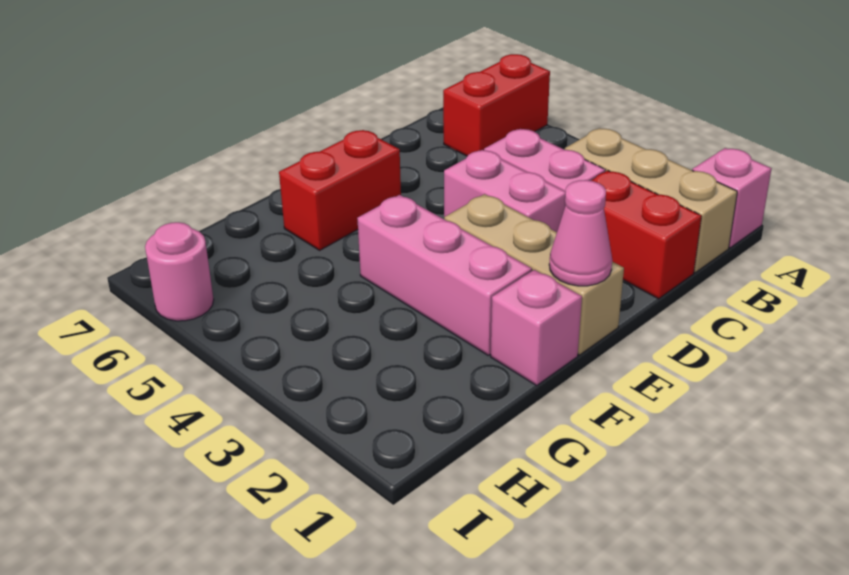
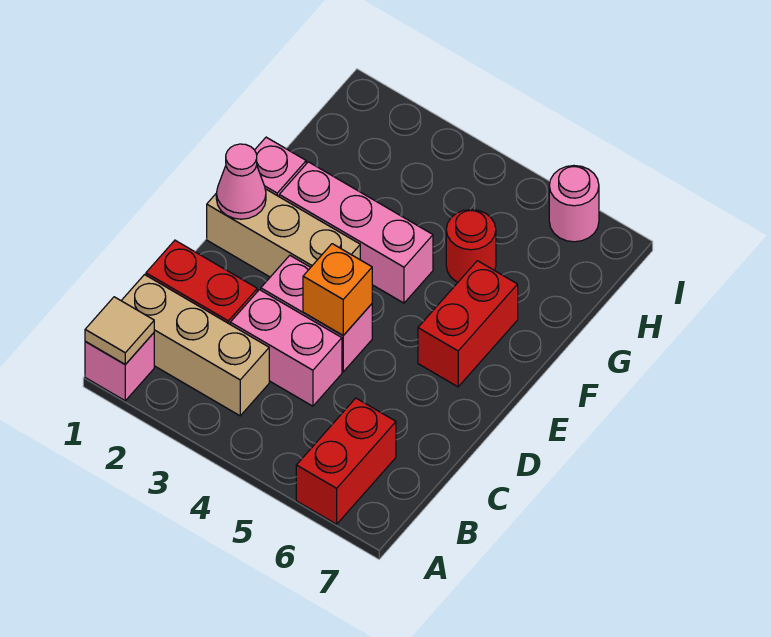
none -> tan 1x1 tile [85,297,154,364]
none -> orange 1x1 brick [303,244,372,335]
none -> red 1x1 round brick [446,209,496,282]

